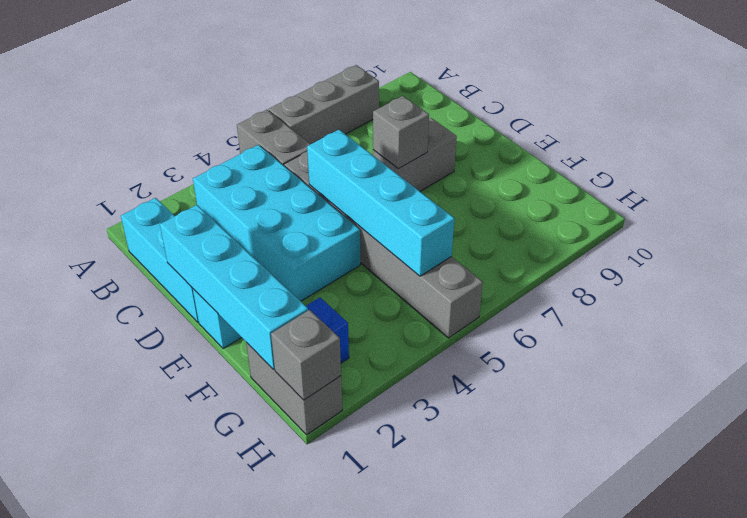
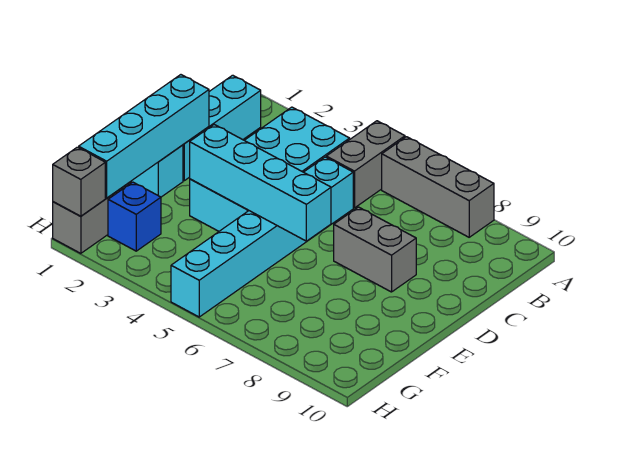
grey 1x6 brick [284,152,483,338] -> cyan 1x6 brick [171,157,353,317]
cyan 1x4 brick [307,130,454,276] -> cyan 1x4 brick turned to [190,125,331,241]
grey 1x1 brick [373,96,429,169] -> none

